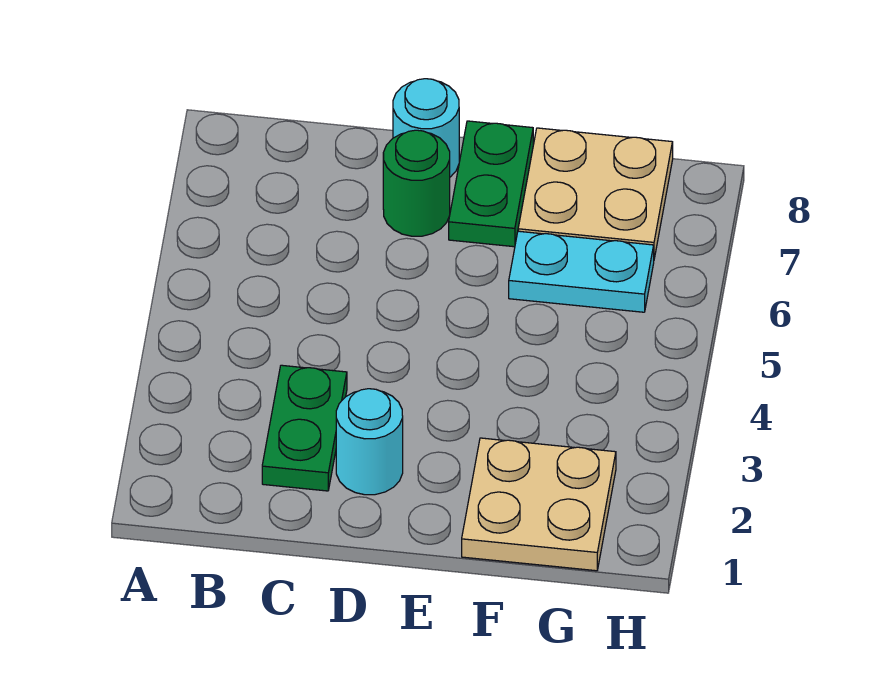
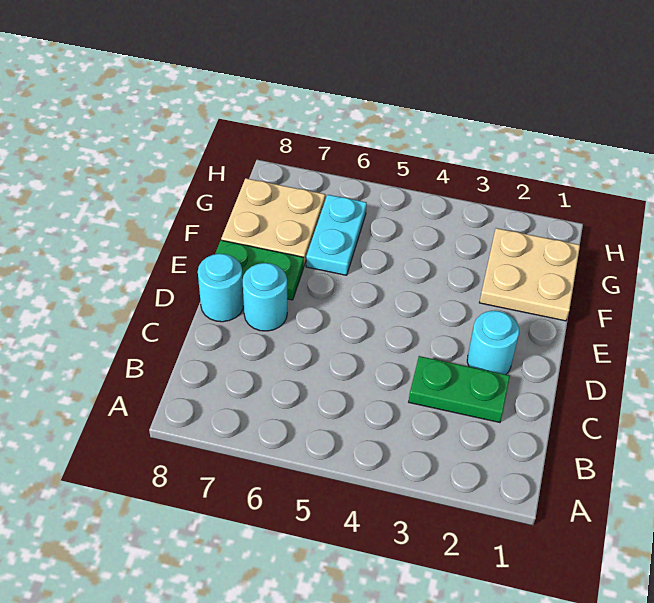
green 1x1 round brick [383,130,450,236] -> cyan 1x1 round brick [243,263,287,331]

